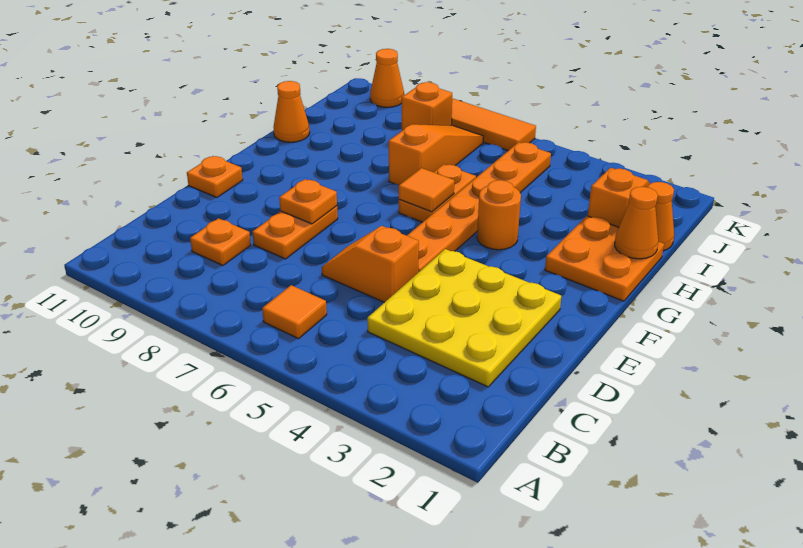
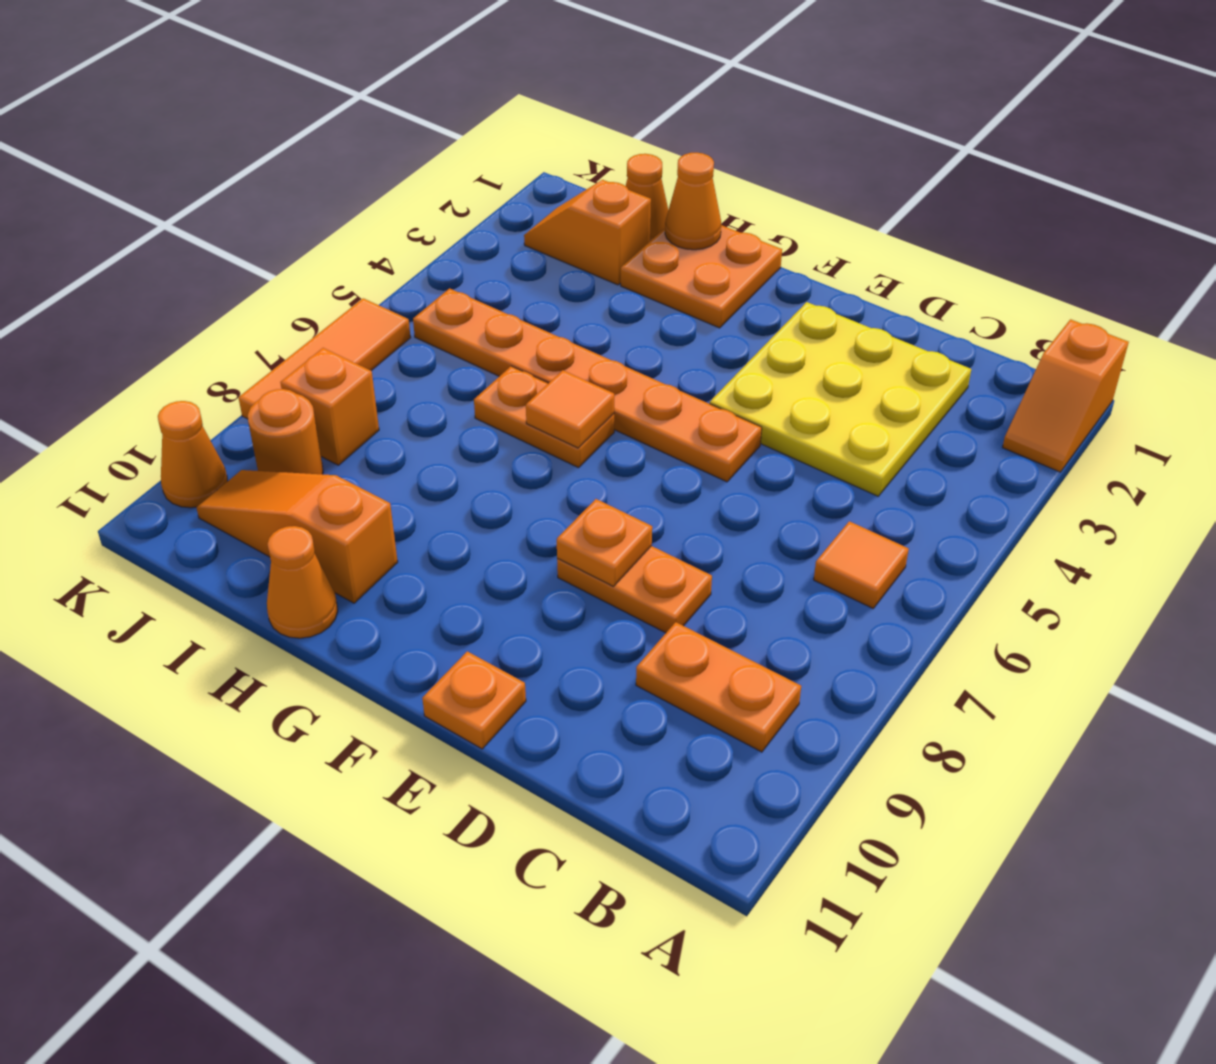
orange 1x1 plate [190,218,251,265] -> orange 1x2 plate [636,622,801,752]
orange 1x2 slope [322,226,419,303] -> orange 1x2 slope moved to [1002,319,1129,472]
orange 1x1 round brick [477,180,521,250] -> orange 1x1 round brick moved to [248,389,323,474]
orange 1x3 slope [389,124,483,185] -> orange 1x3 slope moved to [196,470,398,603]

